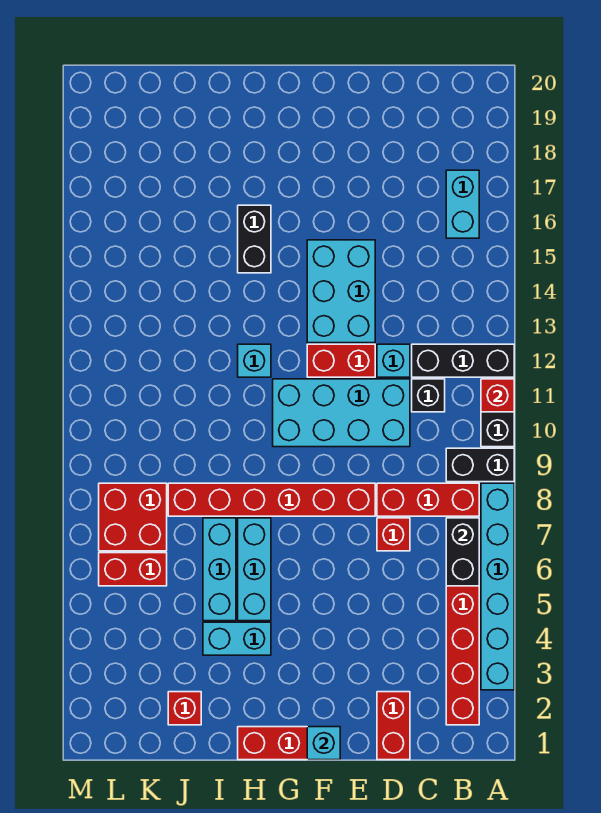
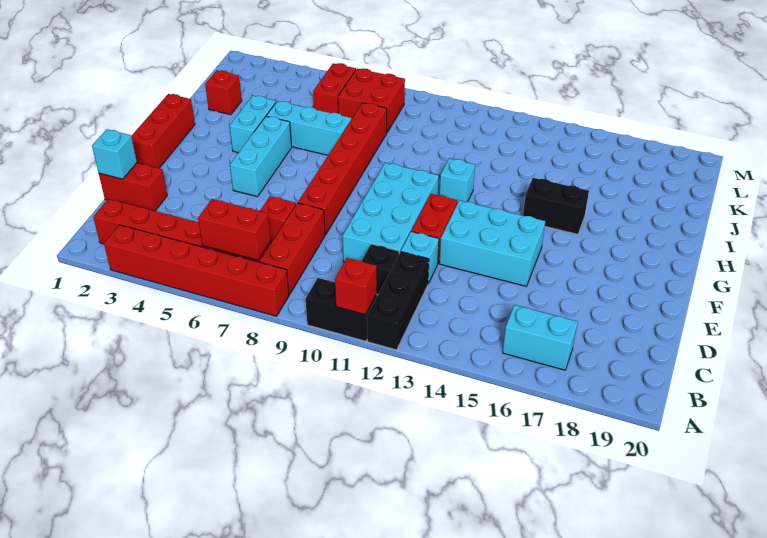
cyan 1x6 brick [481,483,514,690] -> red 1x6 brick [104,225,289,316]
black 1x2 brick [446,448,514,482] -> none
black 1x2 brick [446,518,479,586] -> red 1x2 brick [198,199,271,260]
cyan 1x1 brick [307,727,340,760] -> cyan 1x1 brick moved to [92,129,137,179]
cyan 1x3 brick [238,518,271,621] -> cyan 1x3 brick turned to [230,116,292,197]

